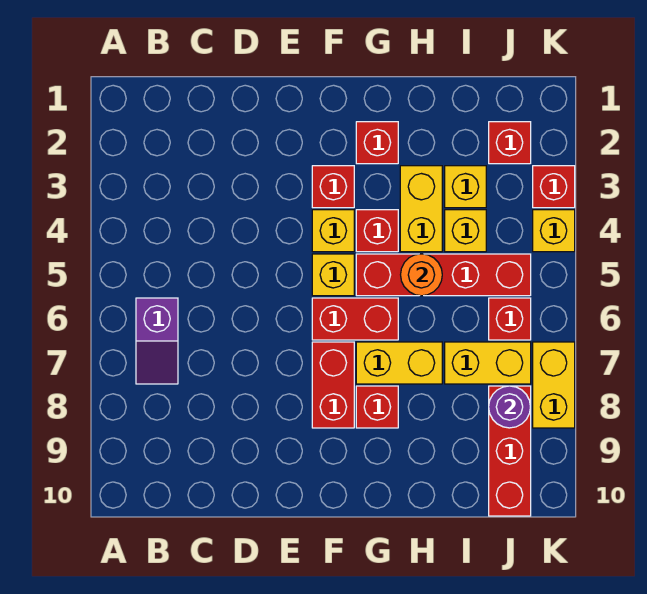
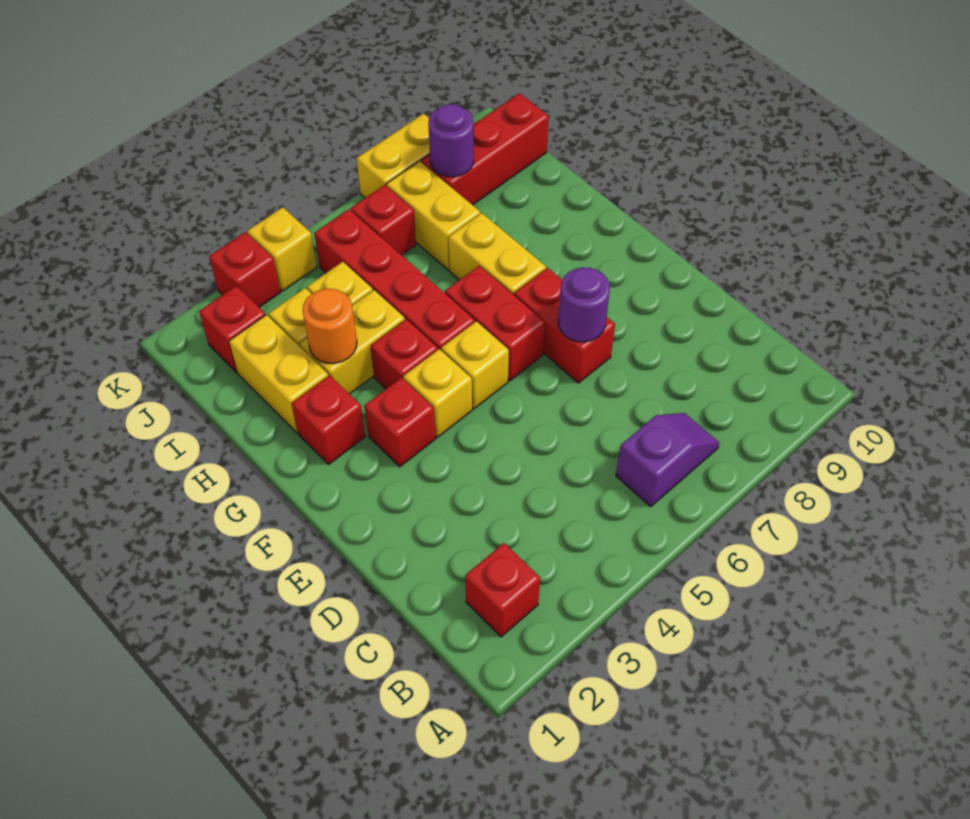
none -> purple 1x1 round brick [558,267,610,342]
red 1x2 brick [312,342,354,428] -> red 1x2 brick turned to [514,268,615,383]
red 1x1 brick [356,386,398,428] -> red 1x1 brick moved to [465,543,540,637]
none -> yellow 1x2 brick [229,315,328,433]
orange 1x1 round brick [401,254,442,296] -> orange 1x1 round brick moved to [303,289,357,363]

